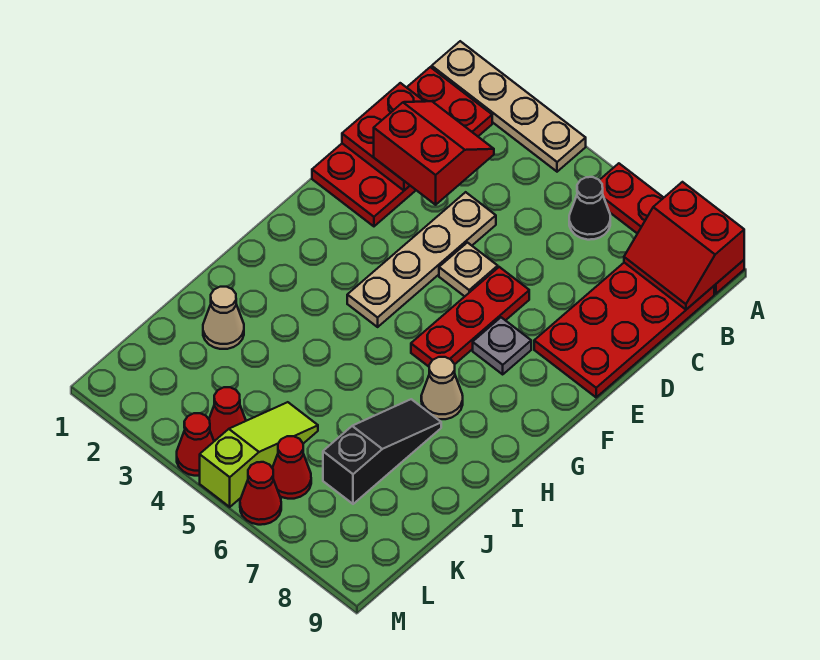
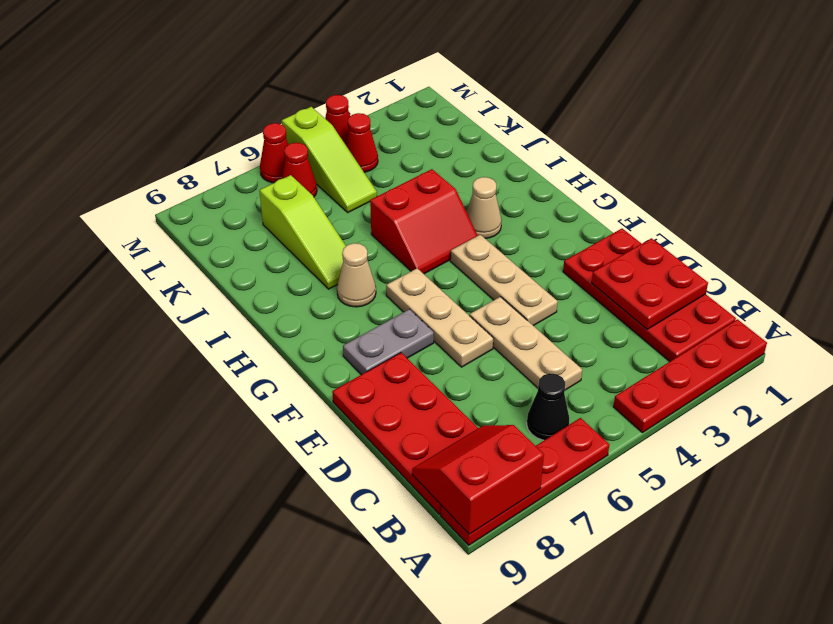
tan 1x4 plate [432,41,586,172] -> red 1x4 plate [613,319,767,433]
red 2x2 slope [374,101,494,205] -> red 2x2 slope moved to [370,169,478,274]
tan 1x4 plate [347,192,496,327] -> tan 1x3 plate [450,235,558,326]
tan 1x1 plate [439,243,498,296] -> tan 1x3 plate [470,297,582,390]
red 1x3 plate [411,267,529,367] -> tan 1x3 plate [386,268,494,367]
grey 1x1 plate [473,317,531,374] -> grey 1x2 plate [343,309,434,375]
black 1x3 slope [323,399,441,504] -> lime 1x3 slope [259,175,346,289]
tan 1x1 cone [203,287,244,349] -> tan 1x1 cone moved to [467,177,502,238]

